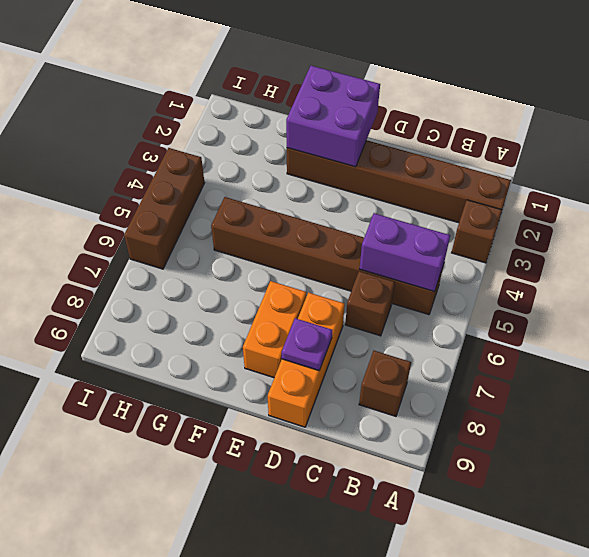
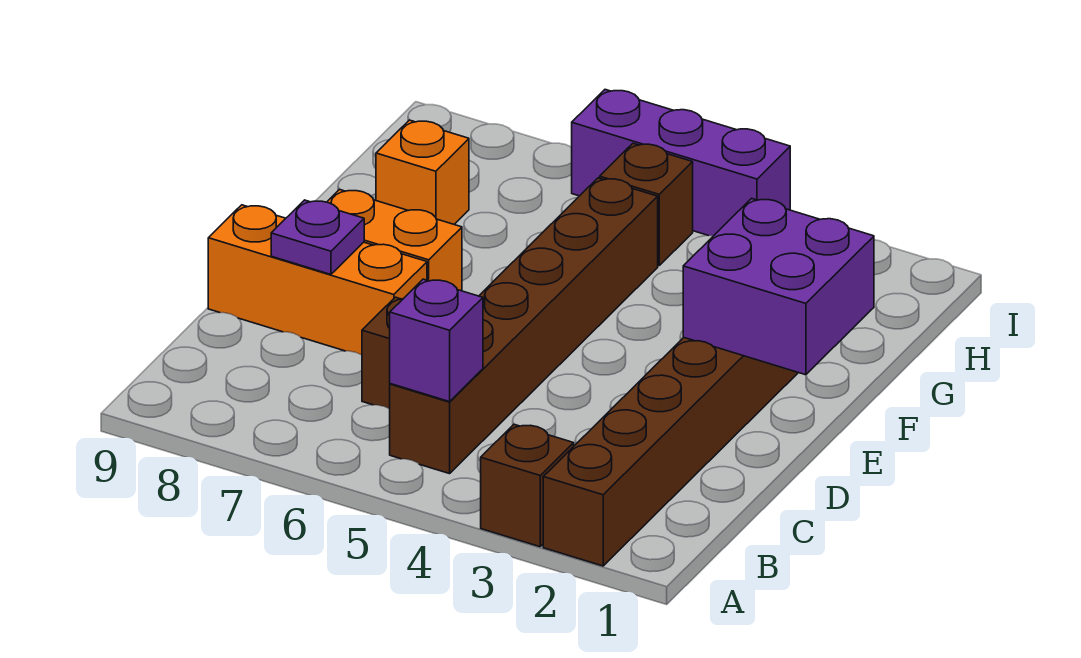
purple 1x2 brick [360,213,450,291] -> purple 1x1 brick [390,279,483,402]
brown 1x1 brick [359,351,411,416] -> brown 1x1 brick moved to [600,143,693,266]
none -> orange 1x1 brick [376,120,469,224]
brown 1x3 brick [124,148,205,269] -> purple 1x3 brick [572,90,790,236]

